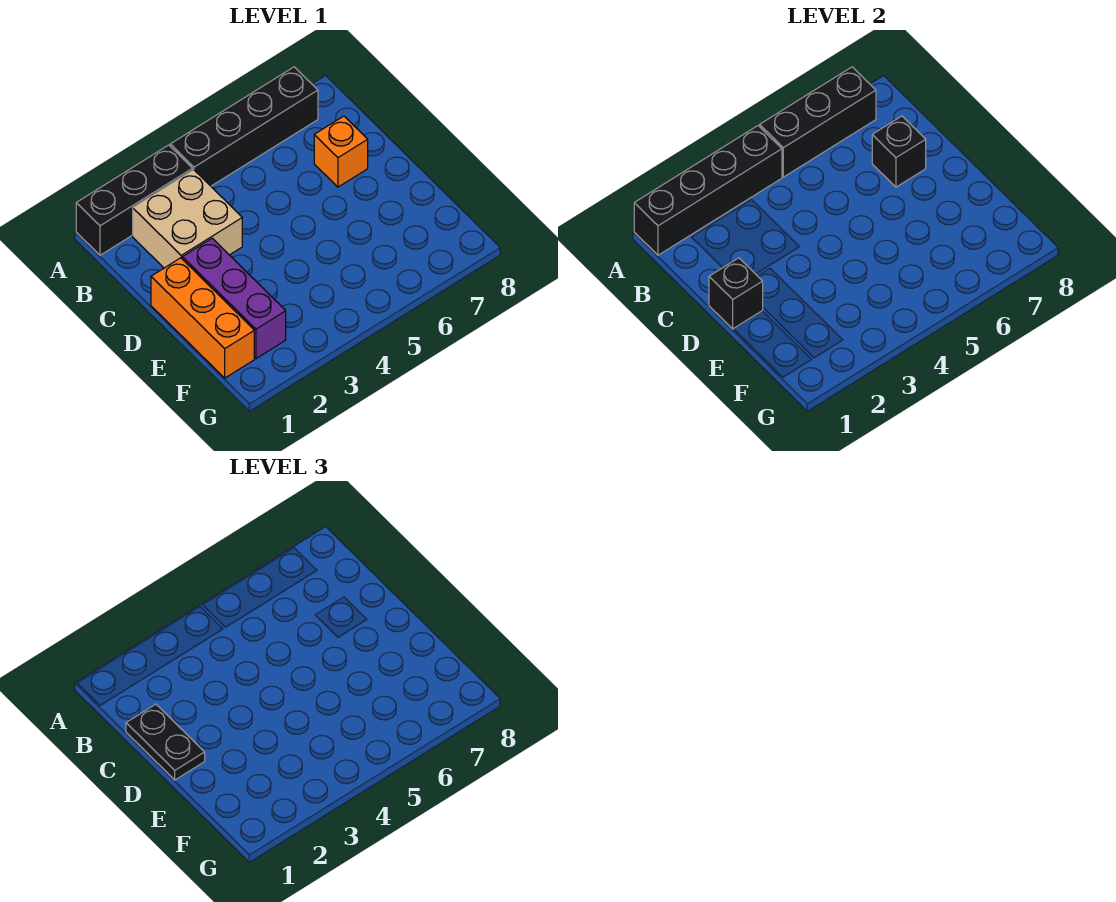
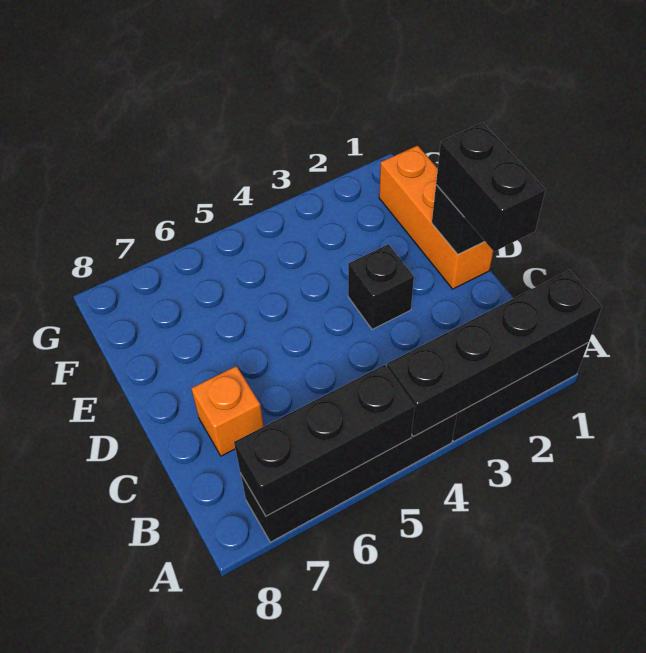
tan 2x2 brick [133,170,242,268] -> none
black 1x2 plate [126,704,205,780] -> black 1x2 brick [436,123,545,252]
black 1x1 brick [872,116,926,187] -> black 1x1 brick moved to [348,244,414,329]
purple 1x3 brick [182,238,286,359] -> none

